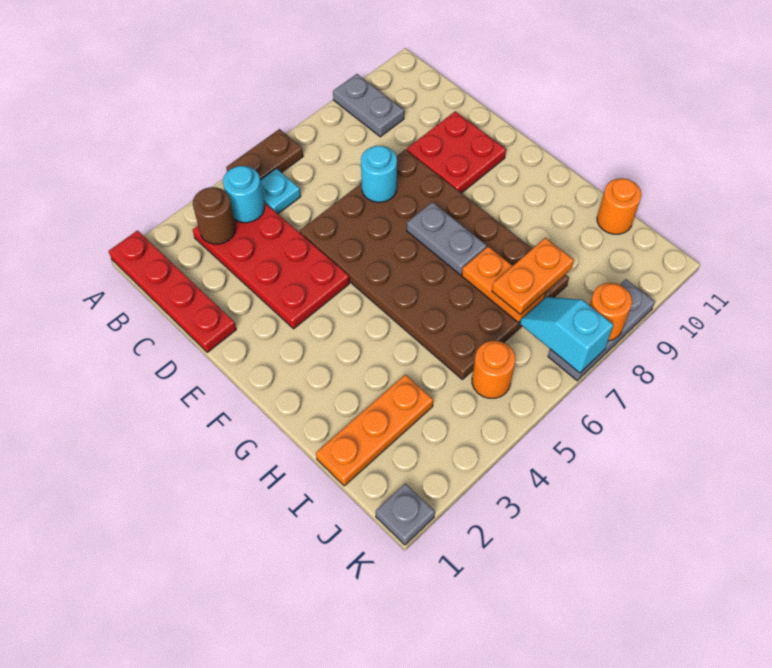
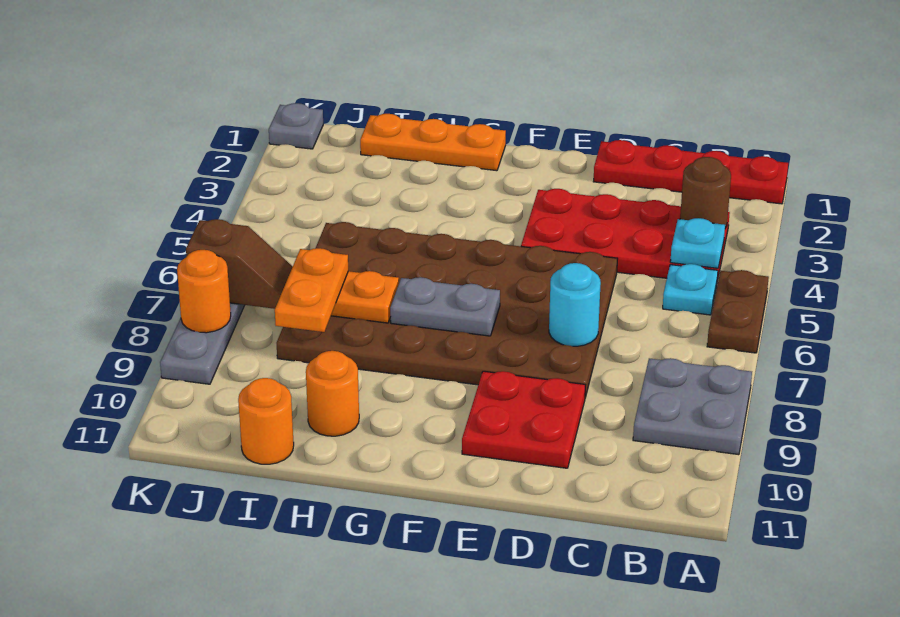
grey 1x2 plate [333,74,404,137] -> grey 2x2 plate [633,358,752,455]
cyan 1x1 round brick [223,166,264,223] -> cyan 1x1 plate [670,218,725,268]
orange 1x3 plate [316,375,433,486] -> orange 1x3 plate turned to [360,114,506,171]
orange 1x1 round brick [472,341,516,398] -> orange 1x1 round brick moved to [306,351,359,436]
cyan 1x2 slope [520,297,614,373] -> brown 1x2 slope [186,219,293,309]

